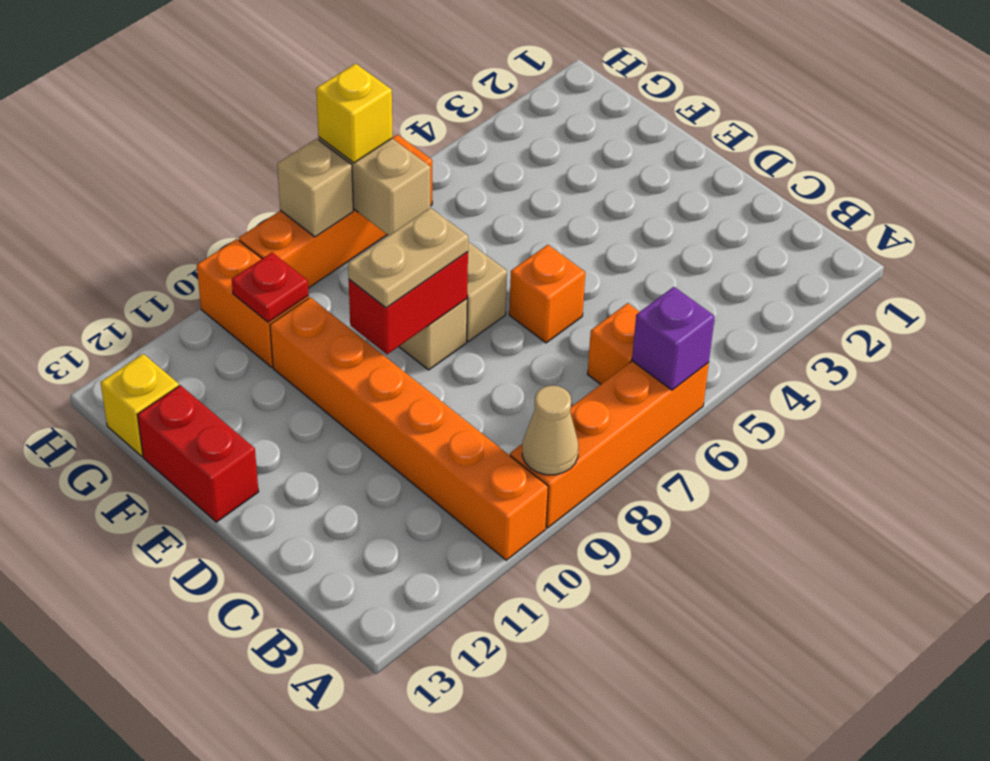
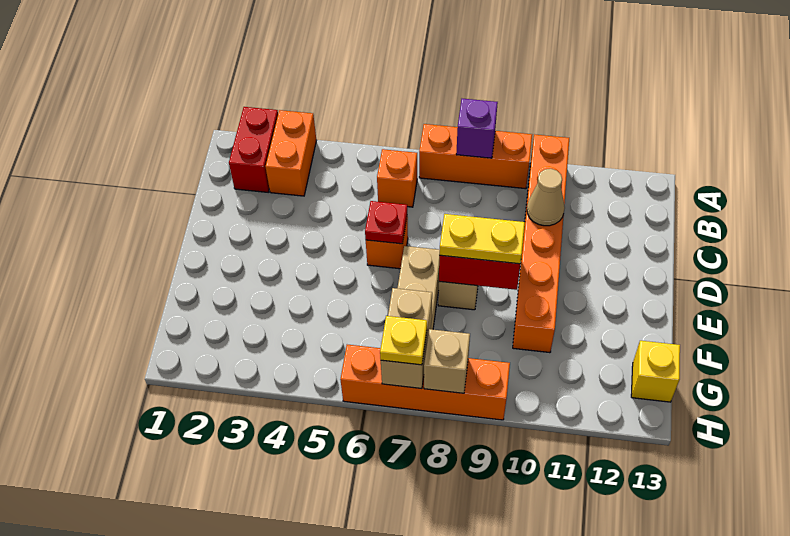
orange 1x4 brick [510,361,709,528] -> orange 1x3 brick [419,124,532,189]
purple 1x1 brick [632,287,715,390] -> purple 1x1 brick moved to [456,99,498,158]
tan 1x1 cone [522,386,578,475] -> tan 1x1 cone moved to [527,169,565,226]
tan 1x2 plate [348,208,468,308] -> yellow 1x2 plate [439,214,525,264]
red 1x2 brick [137,385,259,522] -> red 1x2 brick moved to [229,107,278,192]
orange 1x2 brick [197,239,309,367] -> orange 1x2 brick moved to [266,110,316,196]
red 1x1 plate [232,253,308,322] -> red 1x1 plate moved to [365,201,407,244]
yellow 1x1 brick [316,64,393,163] -> yellow 1x1 plate [380,316,427,365]

